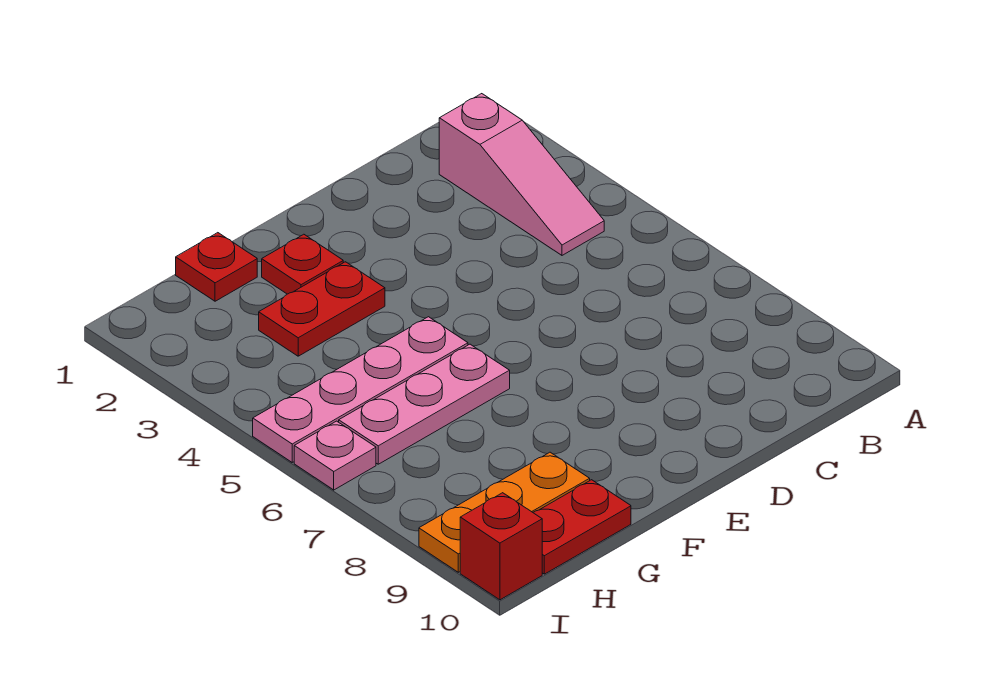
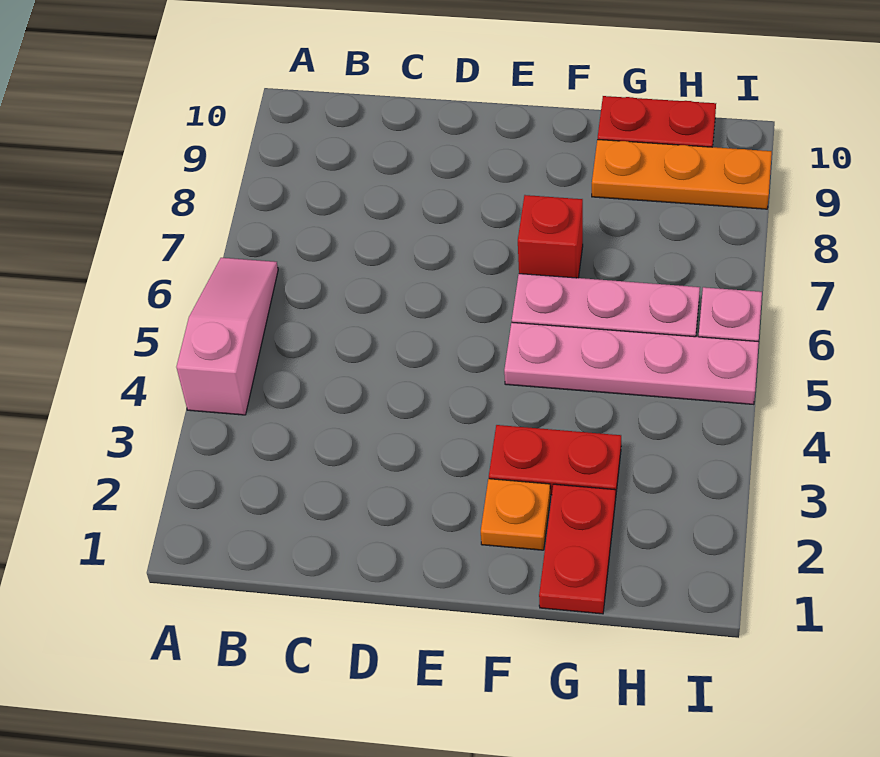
pink 1x3 slope [439,94,604,255] -> pink 1x3 slope moved to [176,258,278,415]
red 1x1 plate [262,234,343,294] -> orange 1x1 plate [481,479,550,550]
red 1x1 plate [176,233,257,301] -> red 1x2 plate [539,484,615,614]
red 1x1 brick [460,493,542,600] -> red 1x1 brick moved to [518,195,583,278]

